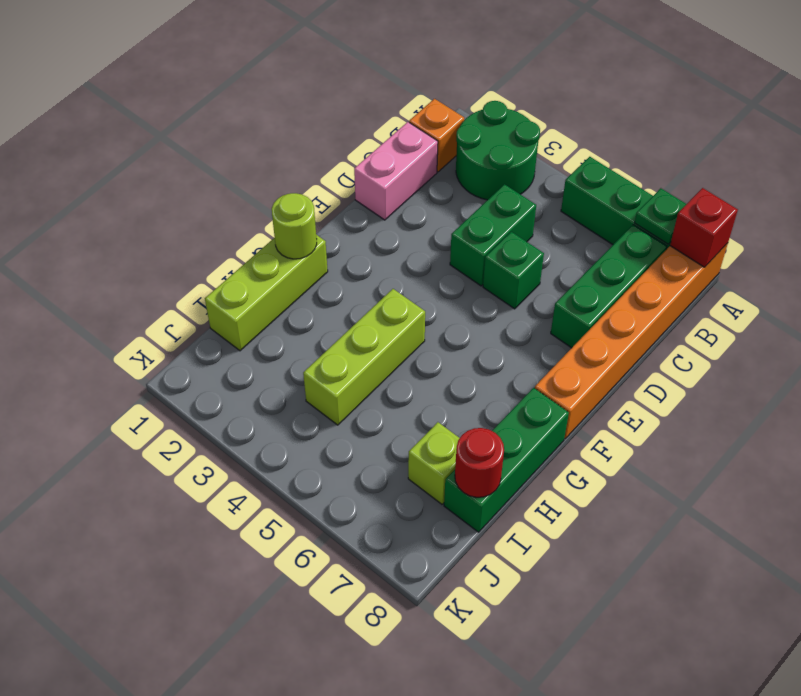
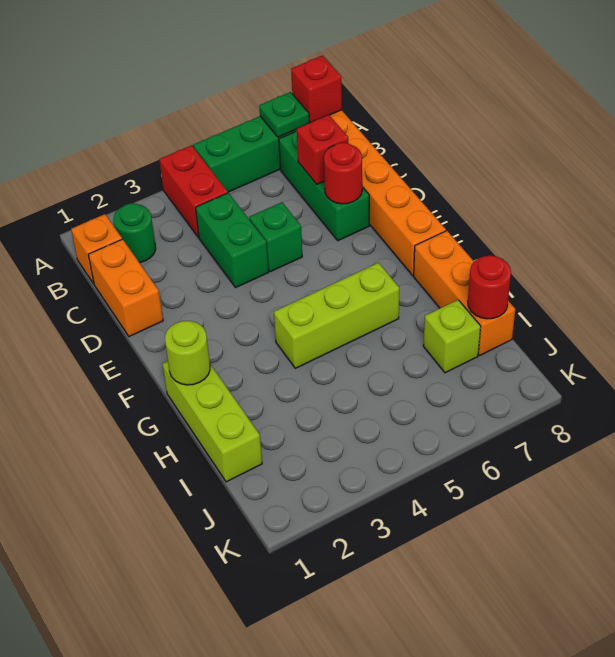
green 2x2 round brick [456,101,540,200] -> green 1x1 round brick [113,203,156,263]
none -> red 1x2 brick [159,145,228,237]
pink 1x2 brick [354,122,438,220] -> orange 1x2 brick [88,239,163,337]
none -> red 1x1 brick [296,115,348,184]
none -> red 1x1 round brick [324,142,362,204]
lime 1x3 brick [303,289,425,425] -> lime 1x3 brick turned to [274,263,399,368]
green 1x3 brick [444,388,569,532] -> orange 1x3 brick [414,231,515,355]

